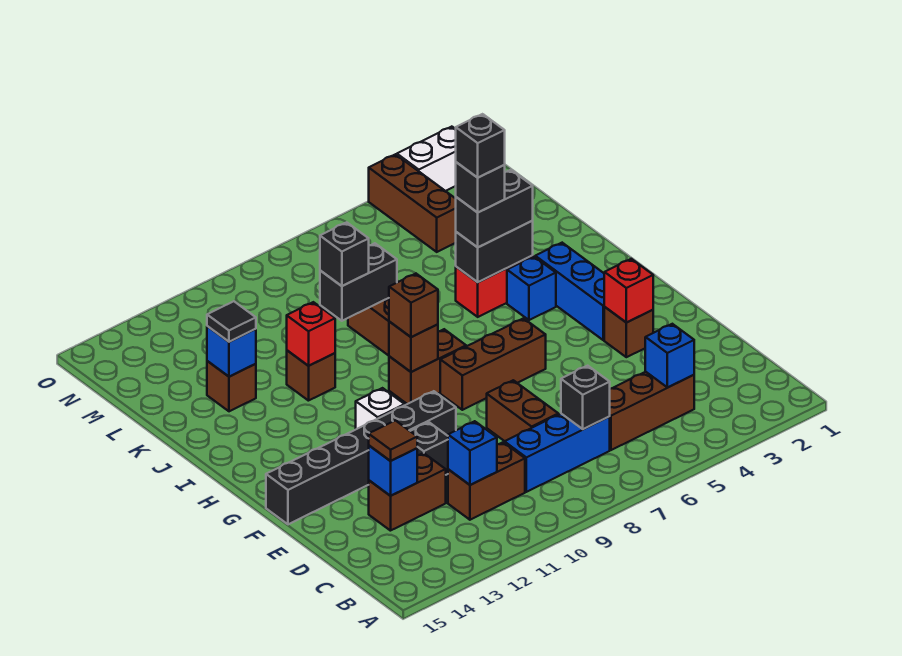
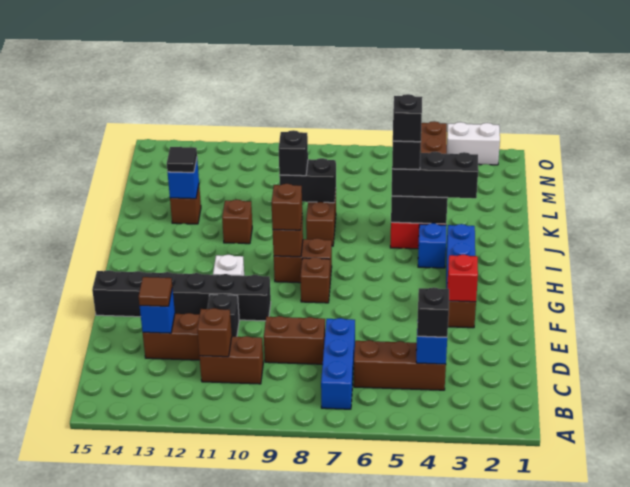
blue 1x3 brick [504,414,610,492] -> blue 1x3 brick turned to [321,318,355,409]
black 1x1 brick [561,366,610,429] -> black 1x1 brick moved to [417,287,449,337]
blue 1x1 brick [448,421,497,485] -> brown 1x1 brick [197,308,232,357]
brown 1x2 brick [487,380,558,441] -> brown 1x2 brick turned to [264,316,325,364]
brown 1x3 brick [440,318,546,410] -> brown 1x1 brick [300,257,330,303]
black 1x2 brick [456,170,533,247] -> black 1x3 brick [392,152,478,198]
red 1x1 brick [287,302,335,366] -> none

